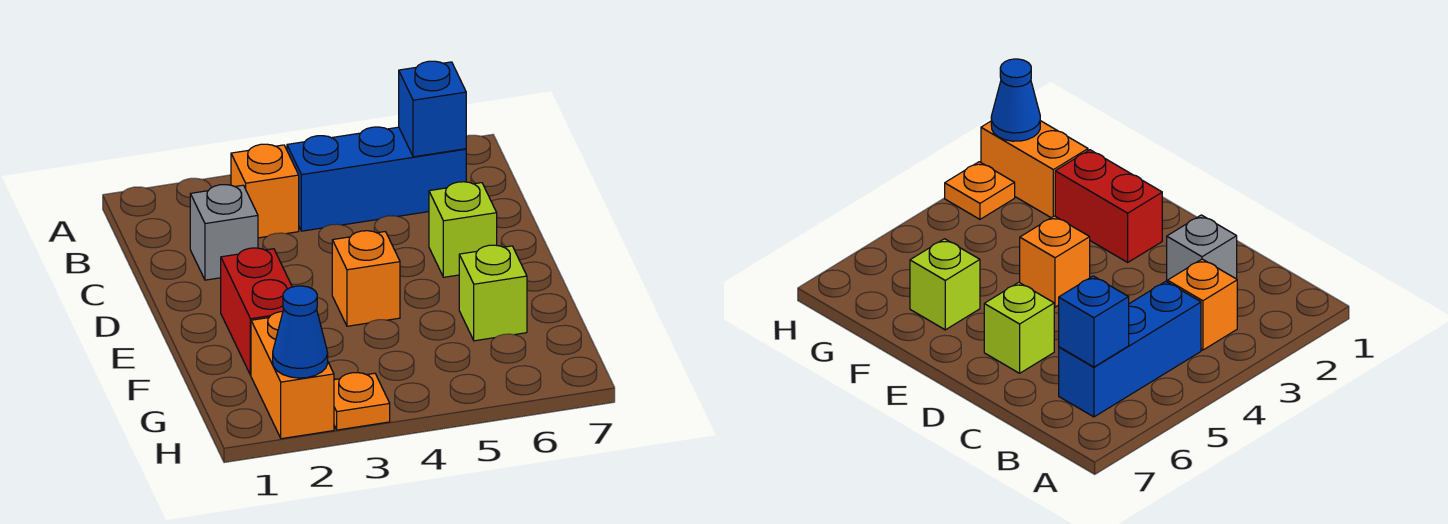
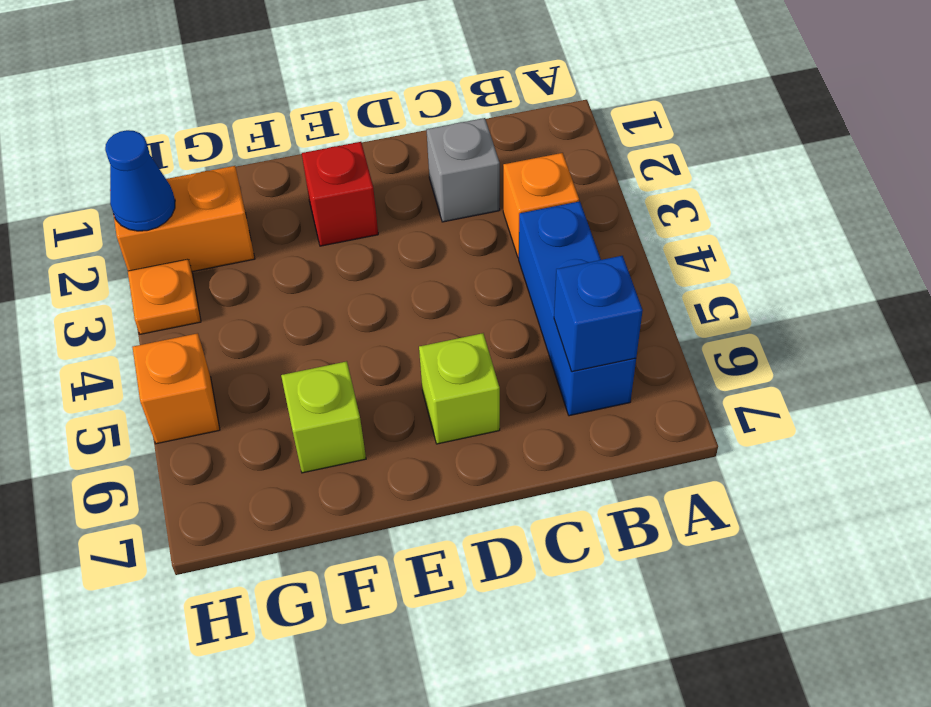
red 1x2 brick [221,248,292,375] -> red 1x1 brick [302,142,378,246]
orange 1x1 brick [332,231,400,326] -> orange 1x1 brick moved to [132,333,220,444]

